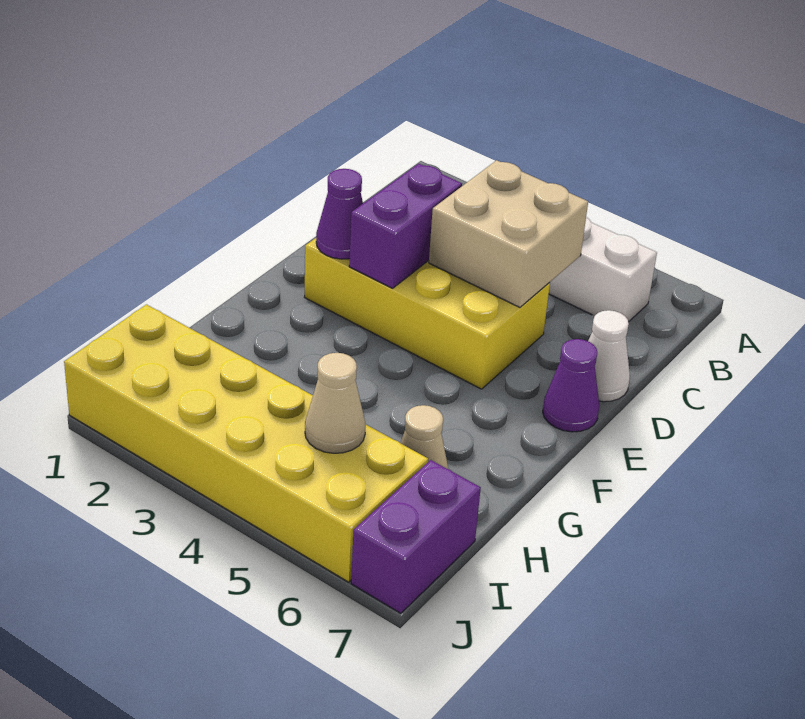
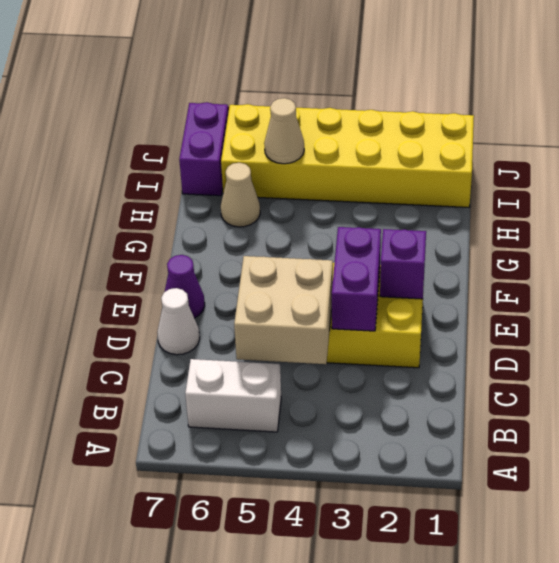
purple 1x1 cone [316,169,363,259] -> purple 1x1 brick [380,229,426,299]

